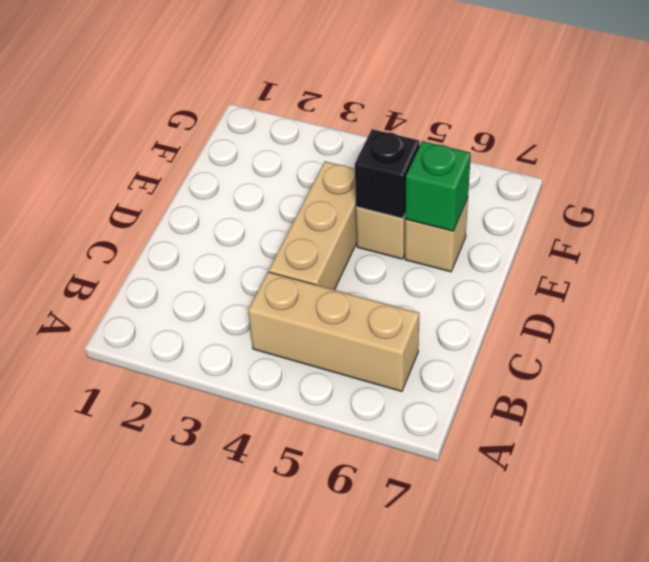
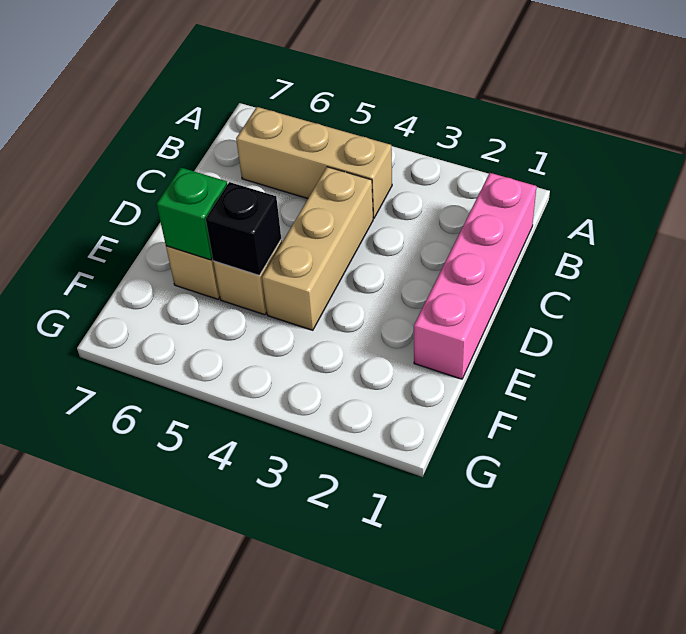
none -> pink 1x4 brick [414,173,537,379]

